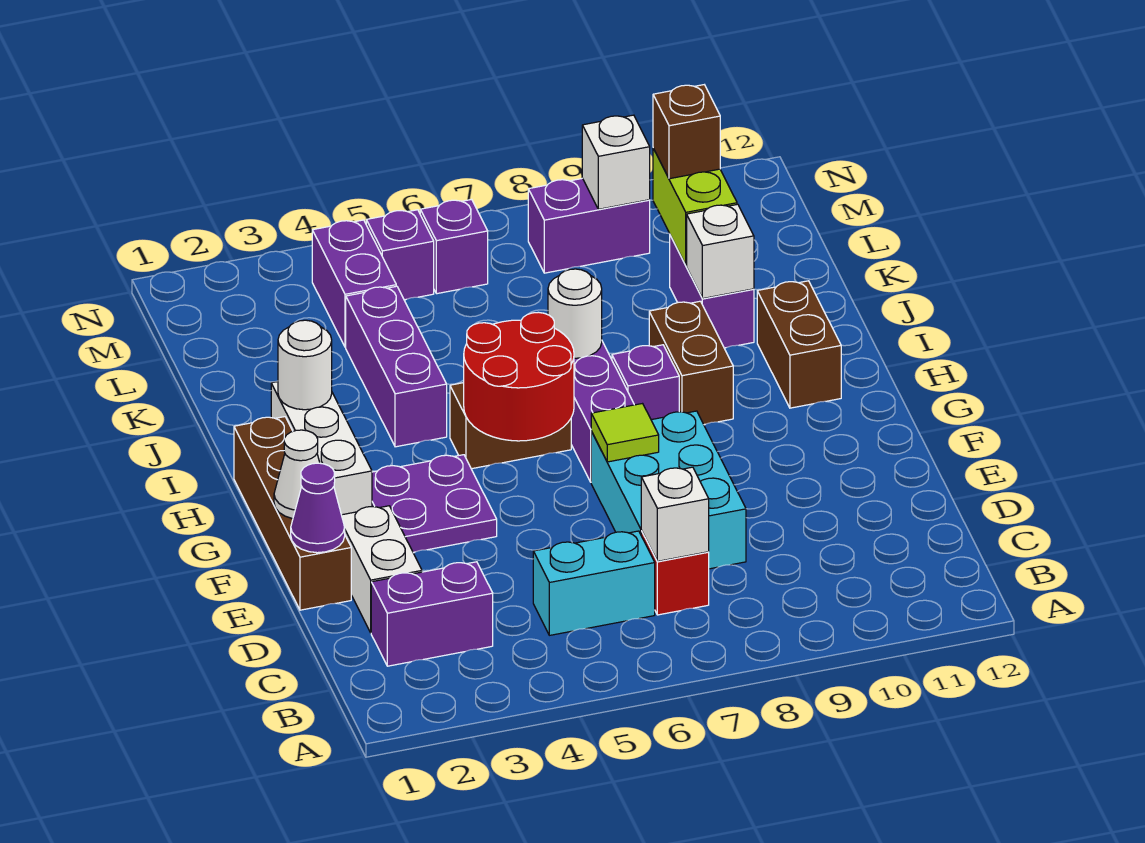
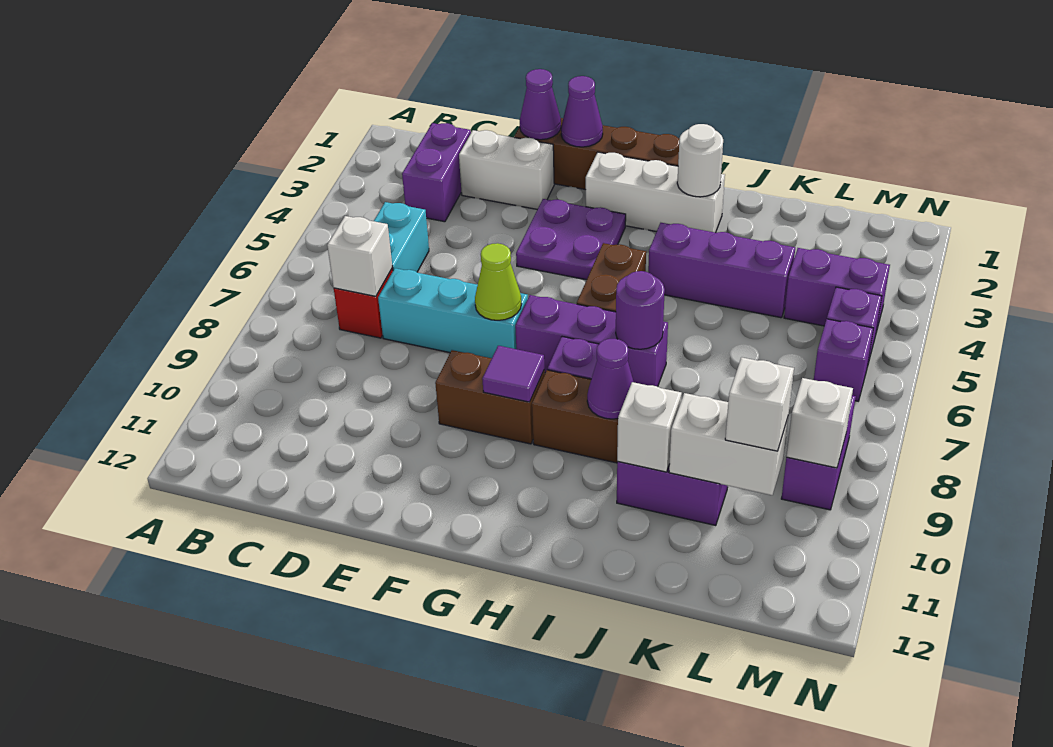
cyan 2x3 brick [591,411,746,569] -> cyan 1x3 brick [378,268,528,358]
white 1x1 cone [274,430,320,519] -> purple 1x1 cone [561,76,603,147]
lime 1x1 tile [591,404,659,462] -> lime 1x1 cone [475,243,521,320]
red 2x2 round brick [464,312,574,441] -> none
none -> purple 1x1 tile [482,346,544,402]
brown 1x2 brick [757,281,841,408] -> brown 1x2 brick moved to [435,350,545,444]
white 1x1 round brick [548,269,602,358] -> purple 1x1 round brick [616,271,665,349]
none -> purple 1x1 cone [587,339,633,419]
lime 1x2 brick [653,148,737,265] -> white 1x2 brick [669,393,788,495]
brown 1x1 brick [653,85,720,179] -> white 1x1 brick [725,357,794,451]

